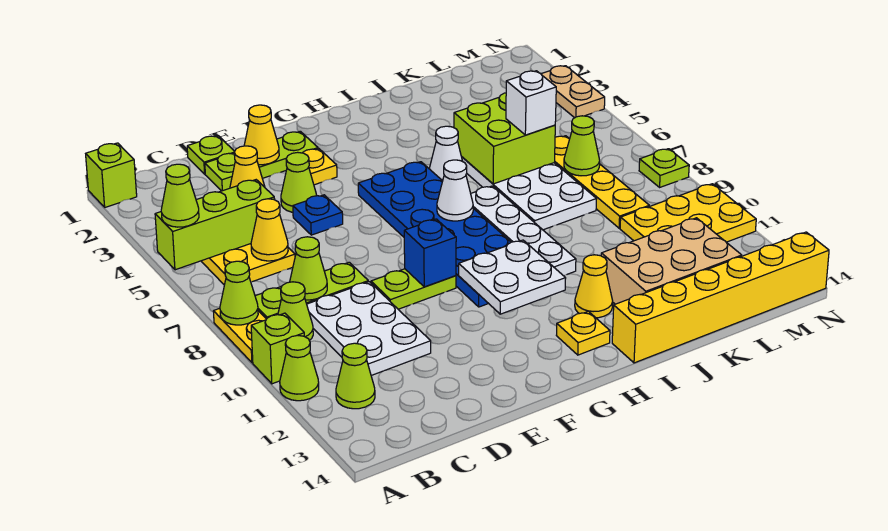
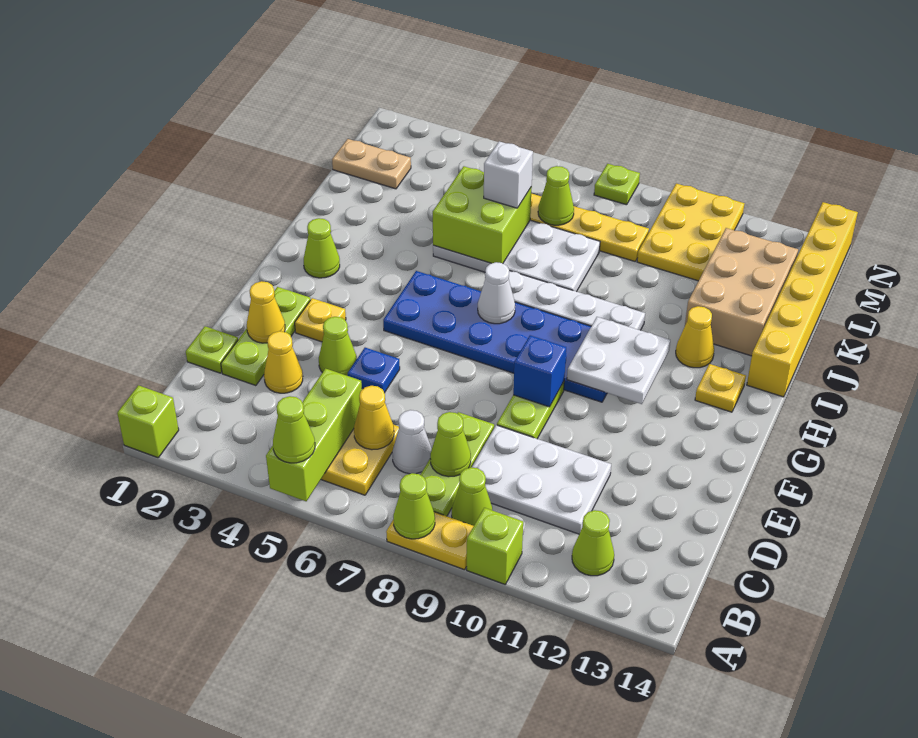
lime 1x1 cone [280,335,319,401] -> lime 1x1 cone moved to [304,218,340,278]
white 1x1 cone [429,126,462,181] -> white 1x1 cone moved to [392,410,432,474]
tan 1x2 plate [541,66,605,118] -> tan 1x2 plate moved to [332,139,411,189]

